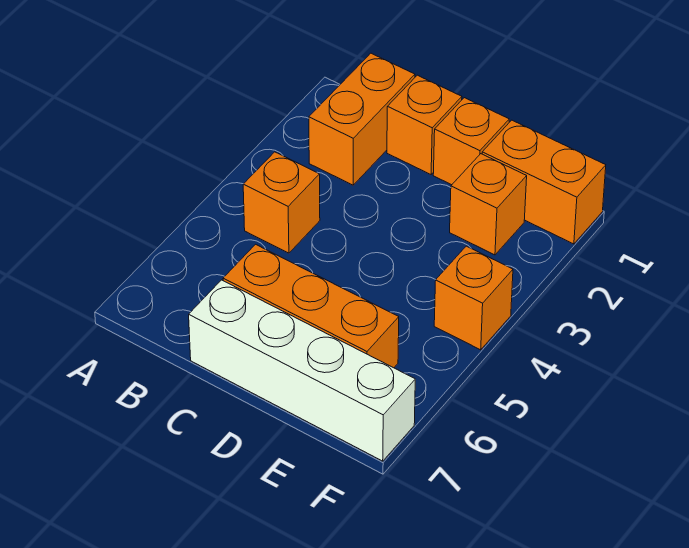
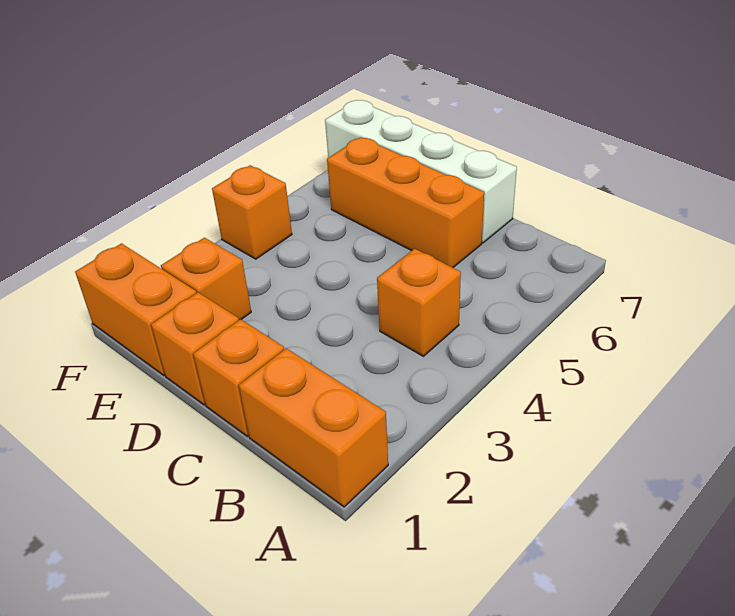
orange 1x2 brick [309,53,415,185] -> orange 1x2 brick turned to [239,348,388,507]

